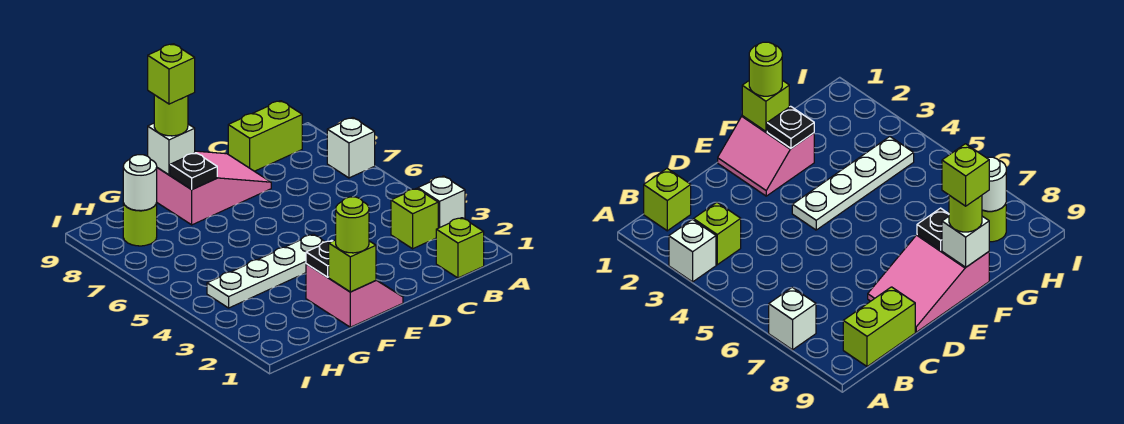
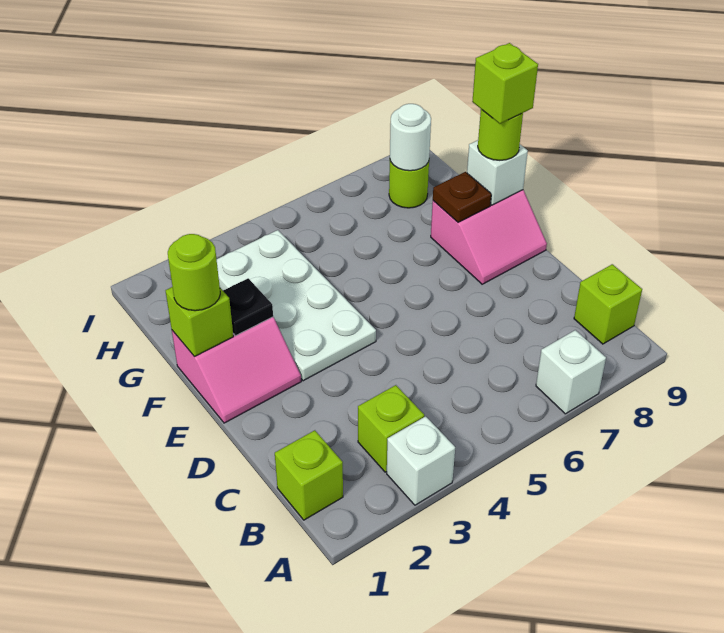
lime 1x2 brick [228,101,302,171] -> lime 1x1 brick [574,264,642,344]
pink 2x3 slope [157,151,271,225] -> pink 2x2 slope [431,190,547,284]
white 1x4 plate [207,234,325,308] -> white 2x4 plate [217,230,376,381]
black 1x1 plate [170,153,217,190] -> brown 1x1 plate [433,172,491,222]

